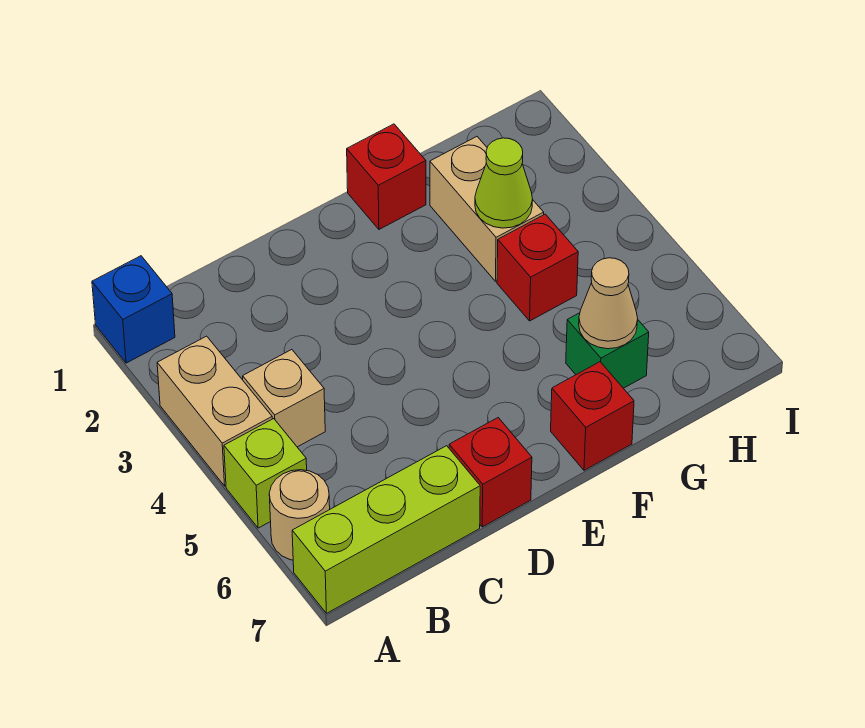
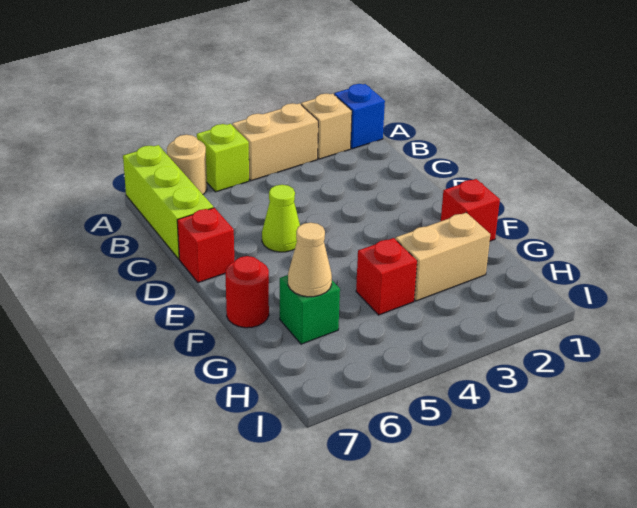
tan 1x1 brick [243,350,325,447] -> tan 1x1 brick moved to [301,94,352,159]
red 1x1 brick [551,362,634,470] -> red 1x1 round brick [225,256,269,328]
lime 1x1 cone [475,138,533,228] -> lime 1x1 cone moved to [262,185,300,252]

